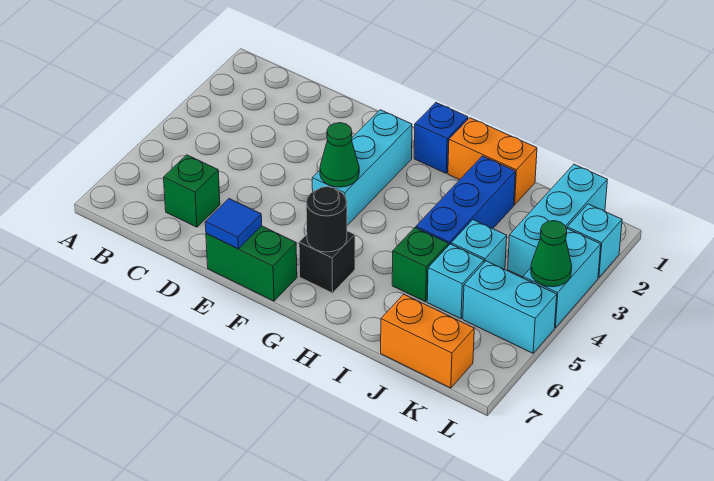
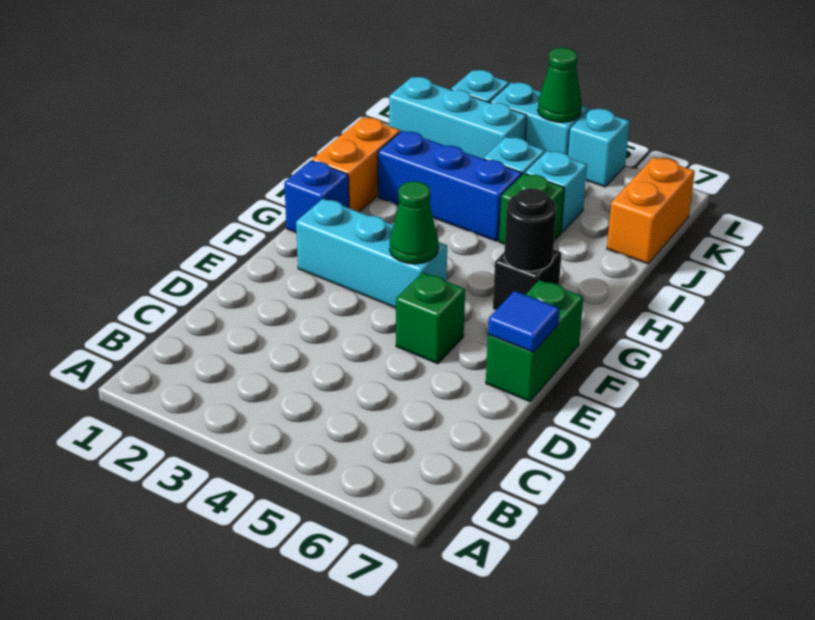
green 1x1 brick [164,155,220,227] -> green 1x1 brick moved to [396,272,465,364]
cyan 1x2 brick [463,261,557,353] -> cyan 1x1 brick [568,108,630,187]

